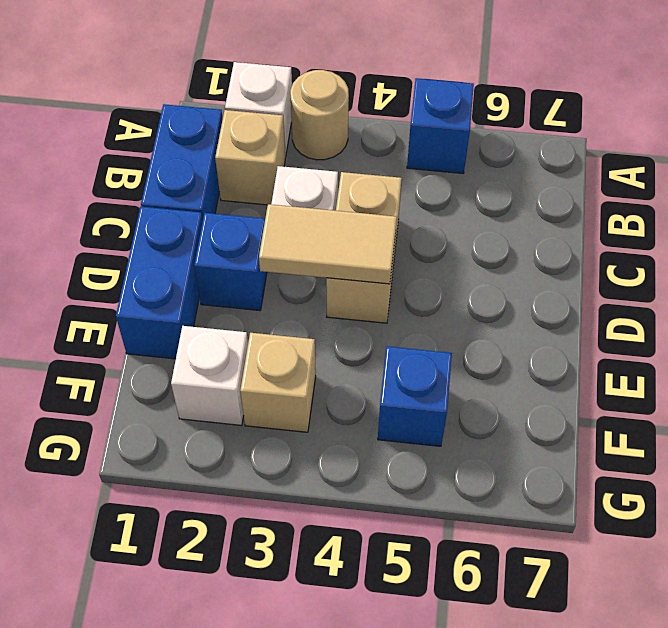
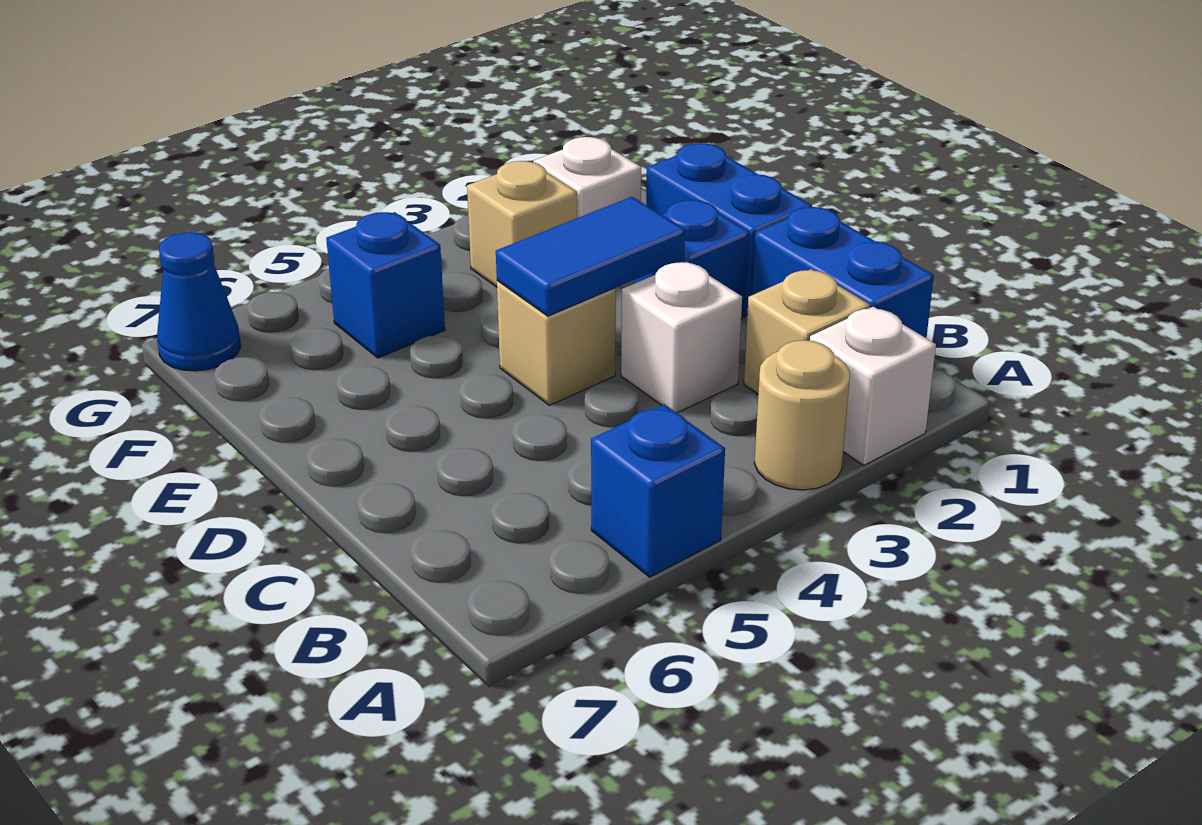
tan 1x2 brick [326,172,402,323] -> tan 1x1 brick [497,281,616,405]
tan 1x2 tile [259,204,397,284] -> blue 1x2 tile [496,197,685,316]
none -> blue 1x1 cone [157,232,241,371]

